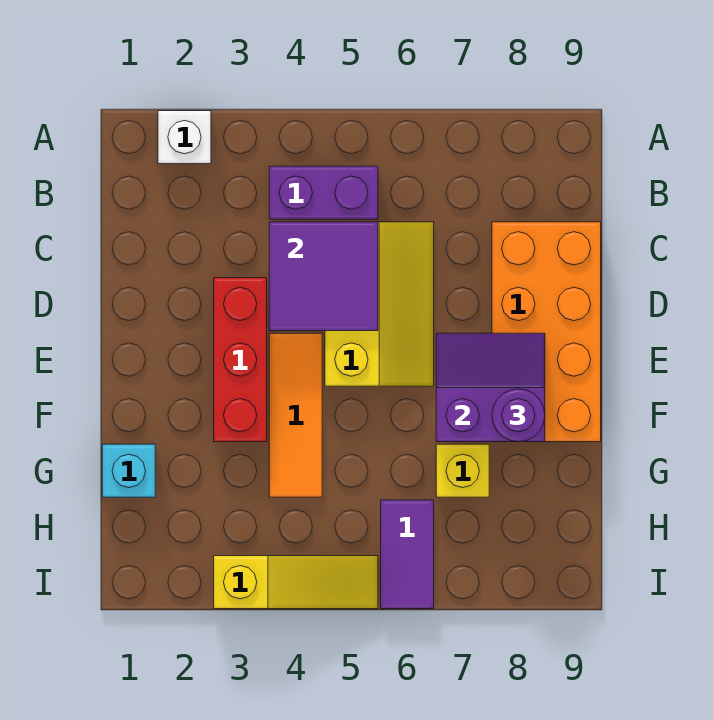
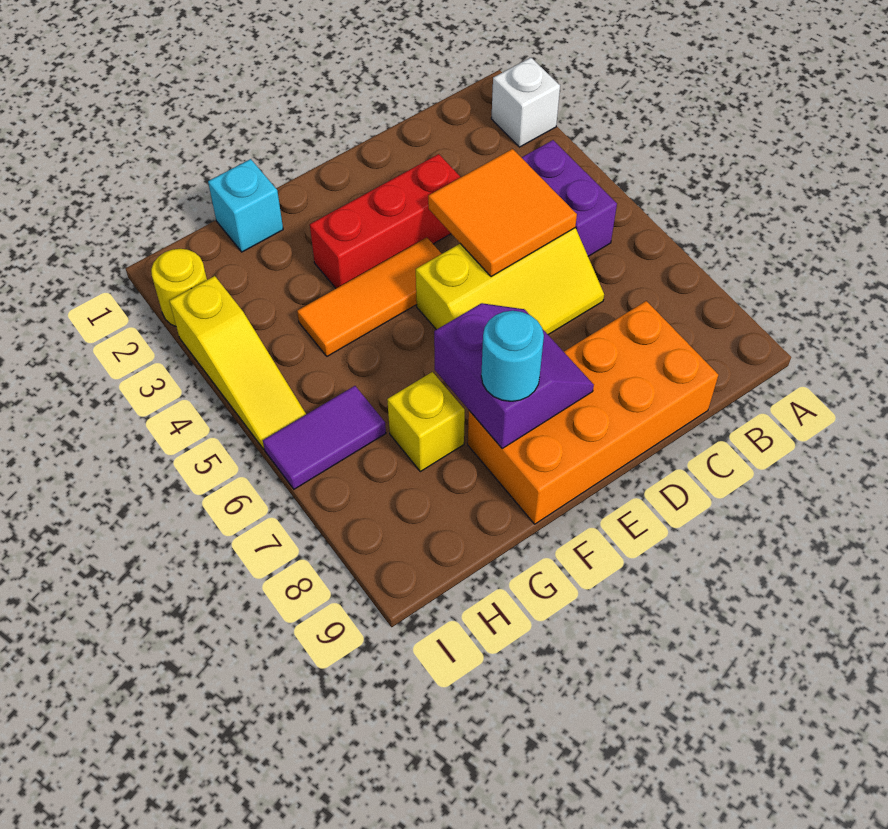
purple 2x2 tile [269,222,378,331] -> orange 2x2 tile [428,149,577,277]
purple 1x1 round brick [492,389,545,442] -> cyan 1x1 round brick [481,311,544,401]
none -> yellow 1x1 round brick [151,249,207,326]

